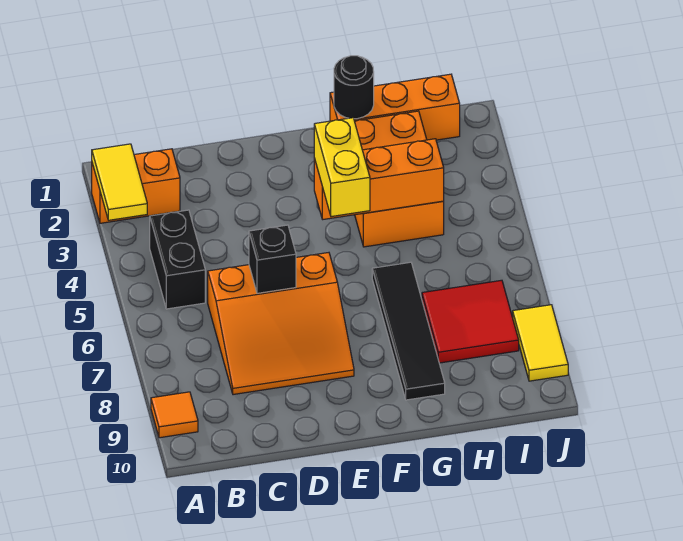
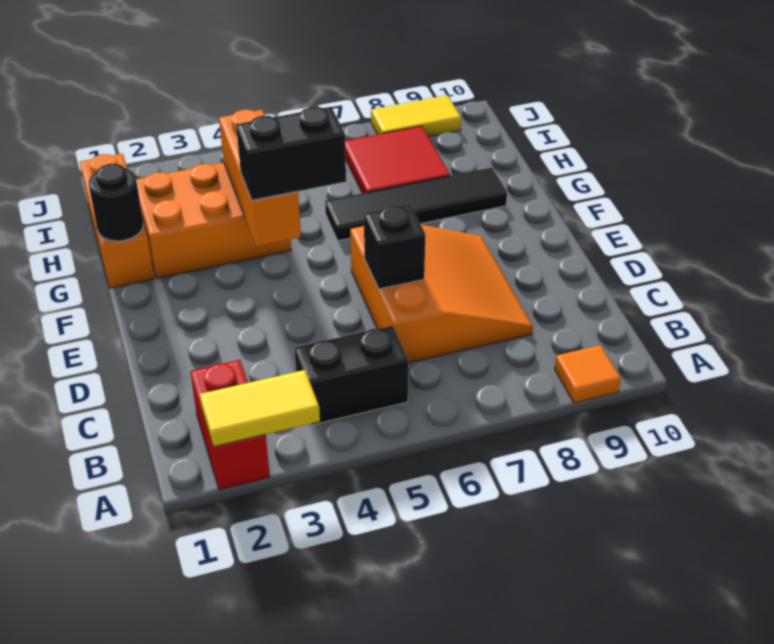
orange 1x2 brick [92,149,180,223] -> red 1x2 brick [190,360,270,490]
yellow 1x2 brick [314,118,370,217] -> black 1x2 brick [236,107,346,200]

